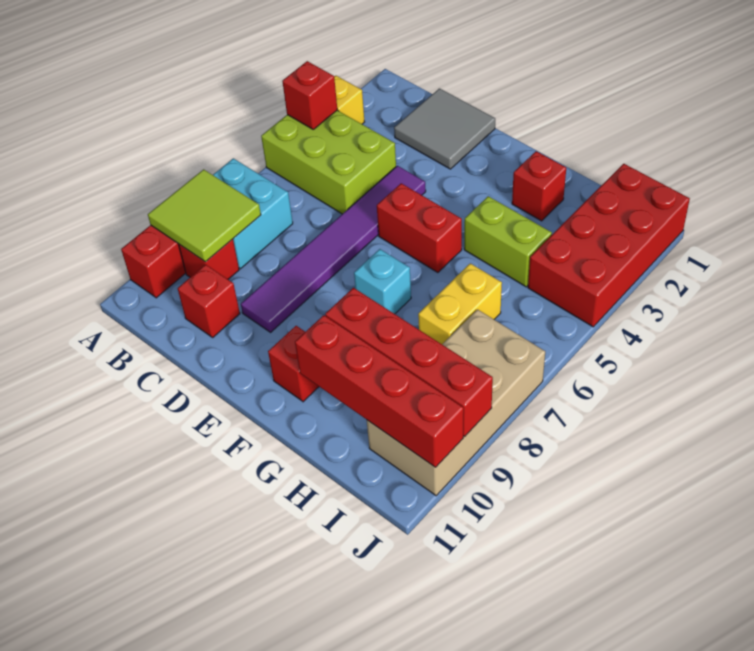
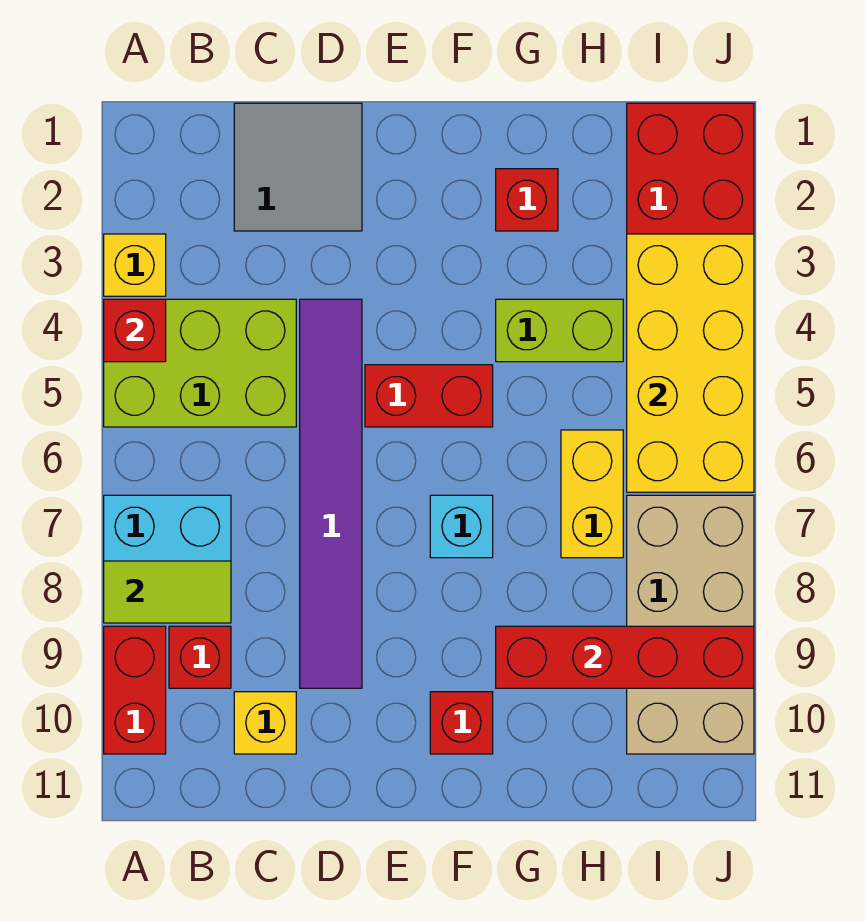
lime 2x2 tile [148,169,261,262] -> lime 1x2 tile [104,561,231,623]
red 1x1 brick [178,265,240,337] -> yellow 1x1 brick [234,692,296,754]
red 1x4 brick [295,315,464,467] -> none
none -> yellow 2x4 brick [627,234,754,492]

